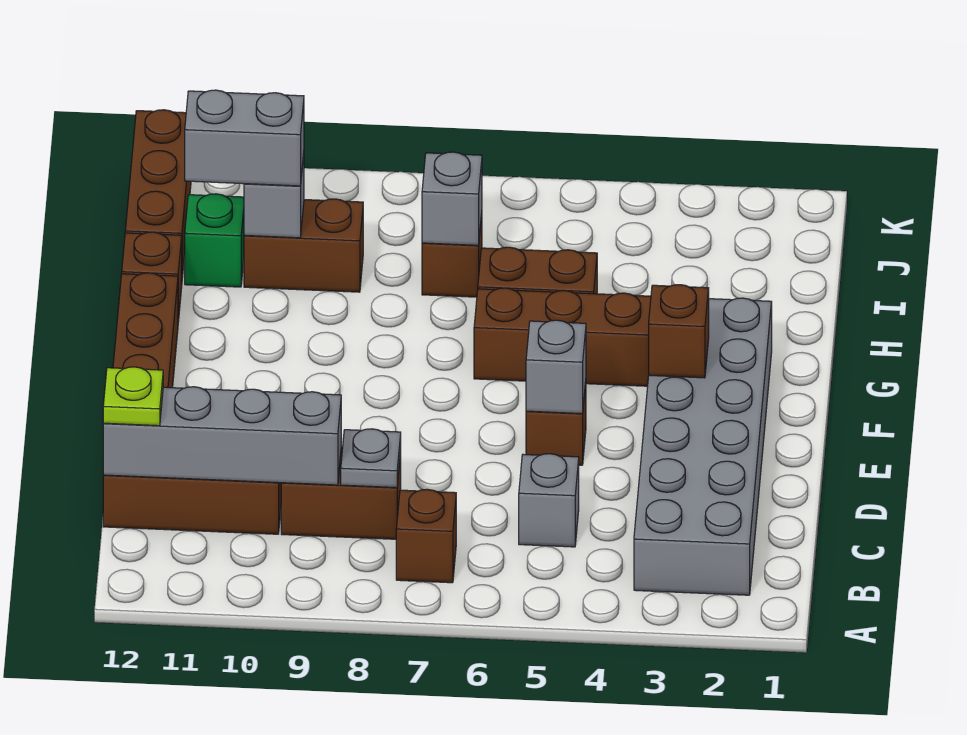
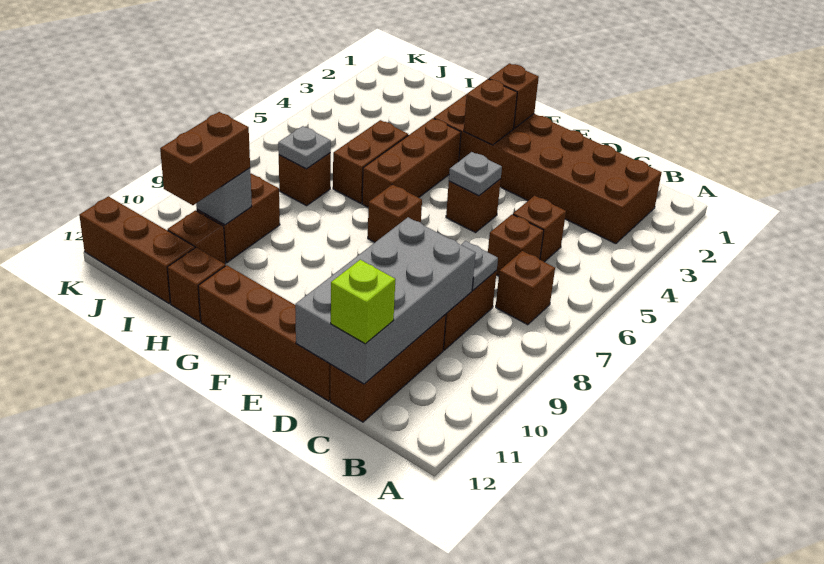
grey 2x6 brick [634,298,772,595] -> brown 2x6 brick [434,94,662,244]
grey 1x1 brick [519,454,579,547] -> brown 1x1 brick [513,196,566,262]
none -> brown 1x1 brick [488,214,544,276]
grey 1x4 brick [103,387,341,485] -> grey 2x4 brick [295,217,476,384]
lime 1x1 plate [103,367,163,426] -> lime 1x1 brick [331,260,395,344]
grey 1x1 brick [526,320,586,414] -> grey 1x1 plate [449,152,502,196]
none -> brown 1x1 brick [489,64,539,128]
none -> brown 1x1 brick [368,184,422,242]
grey 1x1 brick [422,152,482,245] -> grey 1x1 plate [278,126,331,169]
grey 1x2 brick [185,90,304,186] -> brown 1x2 brick [160,112,250,205]
green 1x1 brick [185,194,244,287] -> brown 1x1 brick [168,210,226,264]

